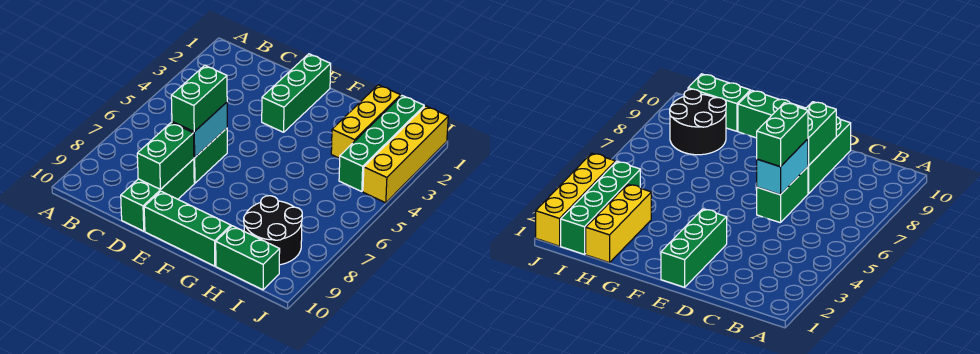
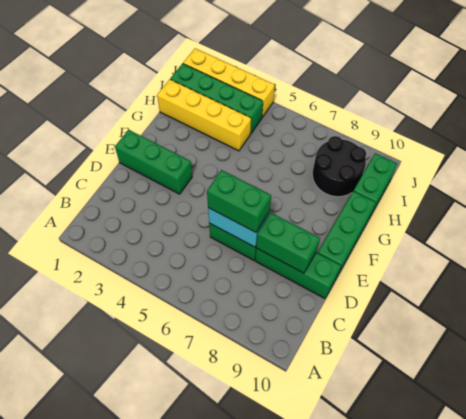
yellow 1x3 brick [331,85,401,158] -> yellow 1x4 brick [157,79,251,151]

